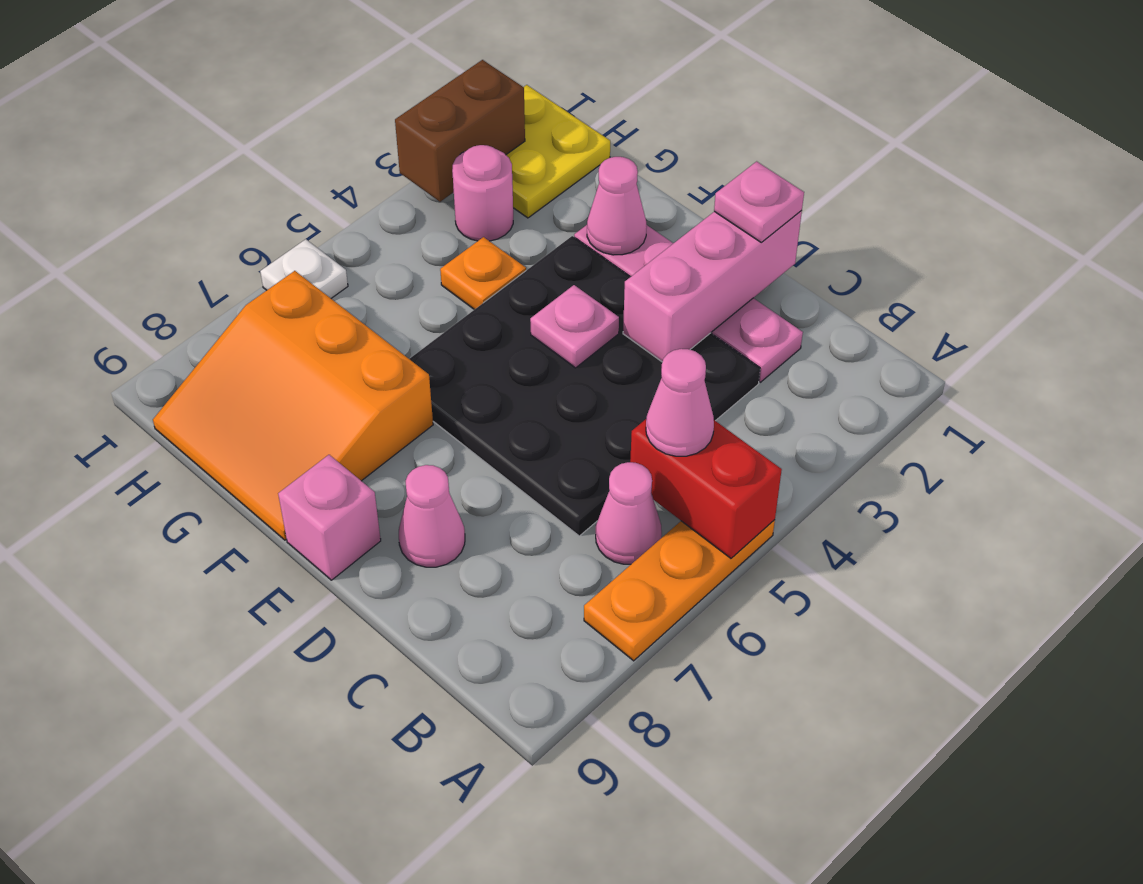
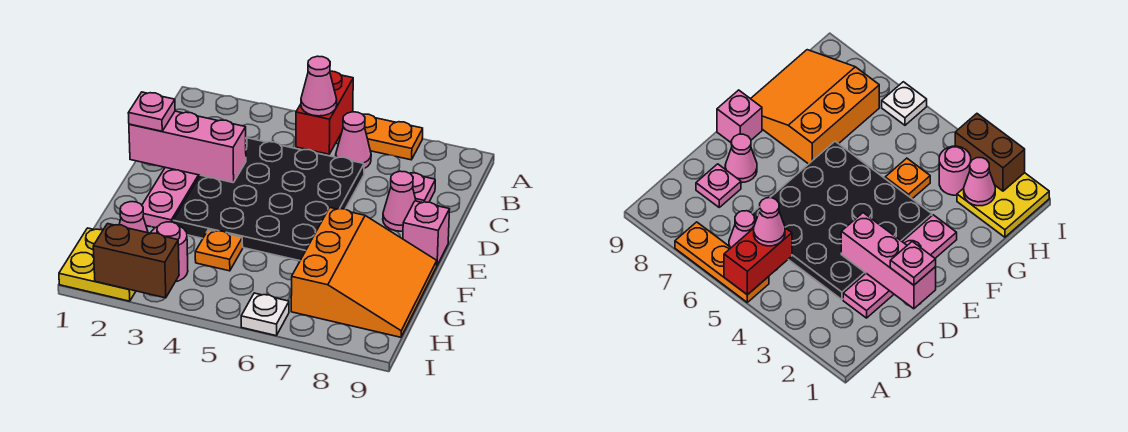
pink 1x1 plate [530,285,619,368] -> pink 1x1 plate moved to [410,173,435,203]
pink 1x1 cone [587,157,647,255] -> pink 1x1 cone moved to [119,202,148,233]

